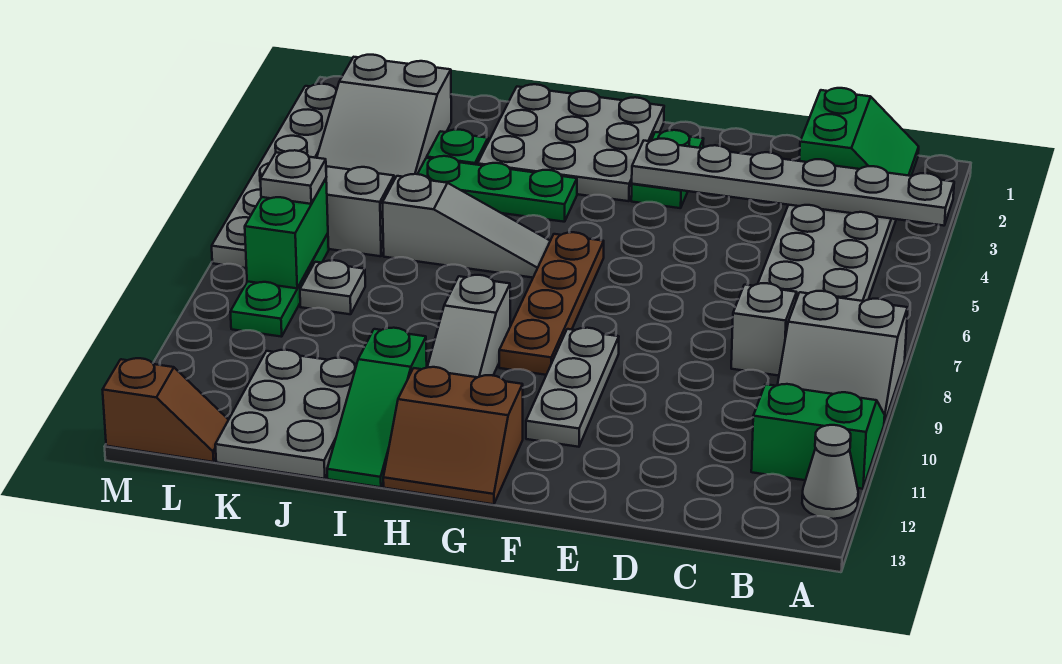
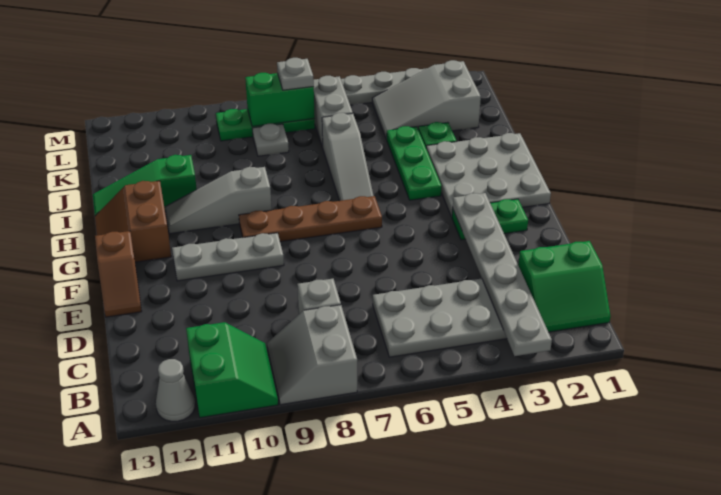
grey 2x3 plate [215,350,357,479] -> none
brown 1x2 slope [103,358,228,462] -> brown 1x2 slope moved to [95,231,142,317]

